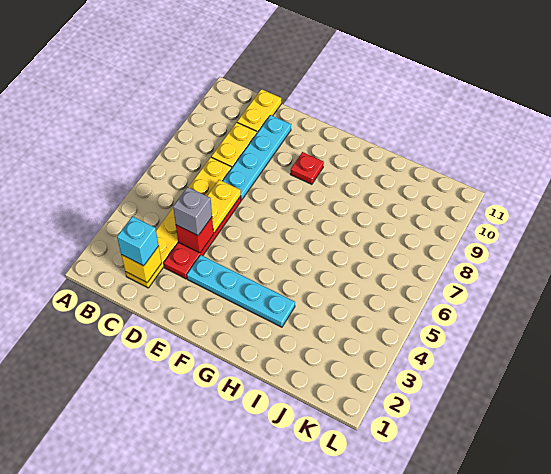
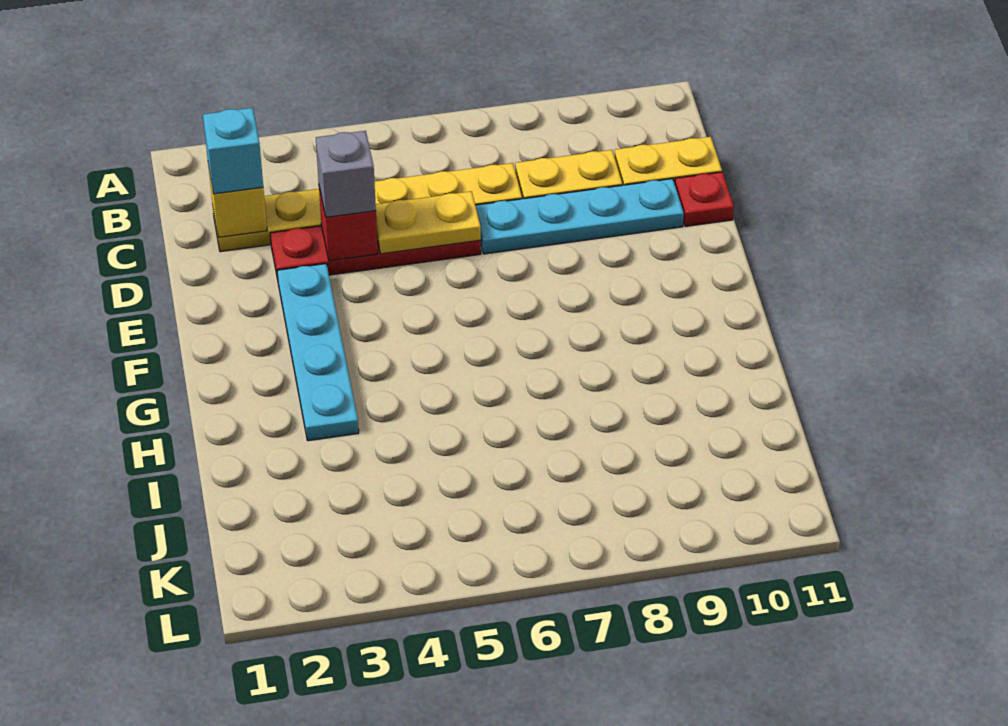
red 1x1 plate [290,152,324,184] -> red 1x1 plate moved to [675,172,734,226]

